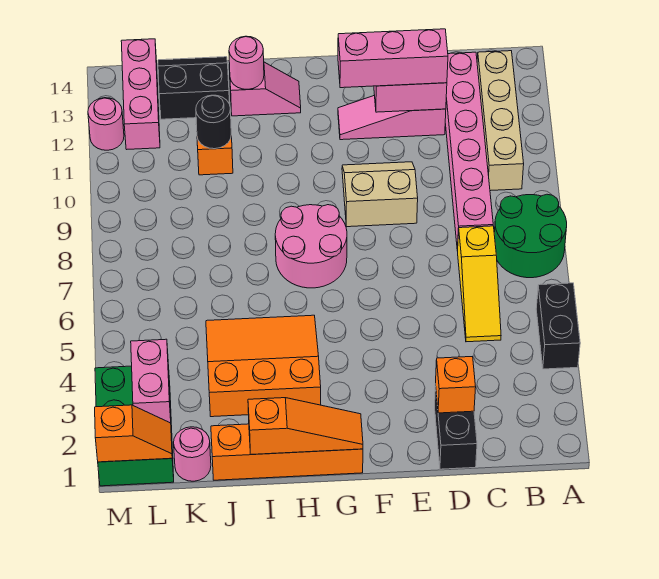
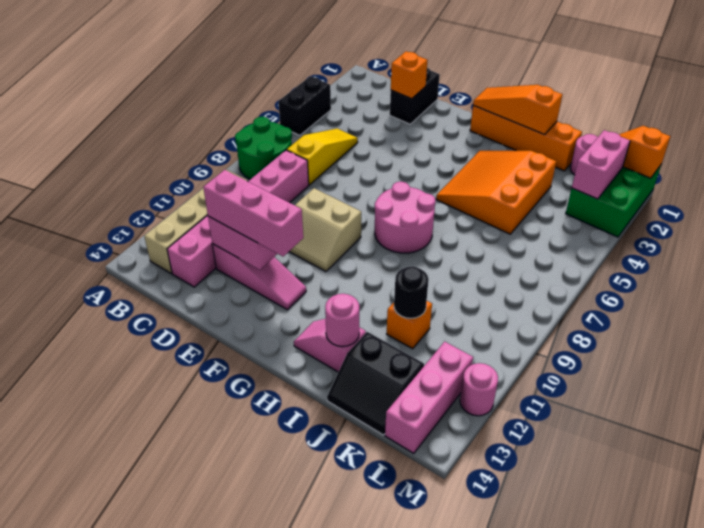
orange 3x3 slope [206,315,321,417] -> orange 3x3 slope turned to [436,151,556,234]

